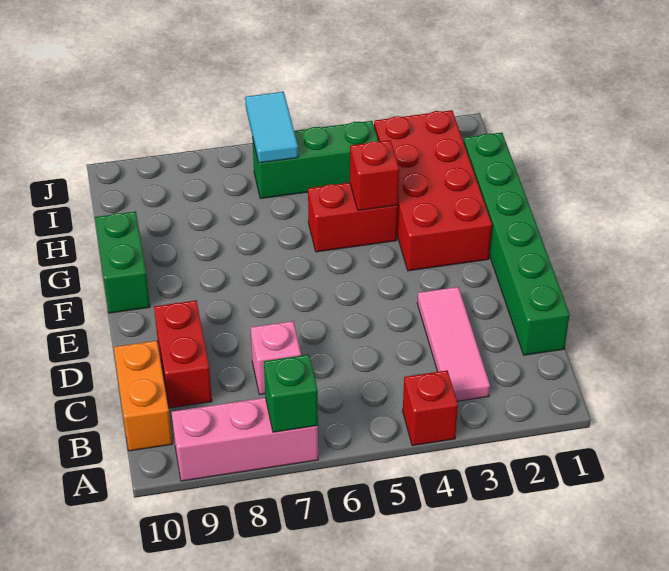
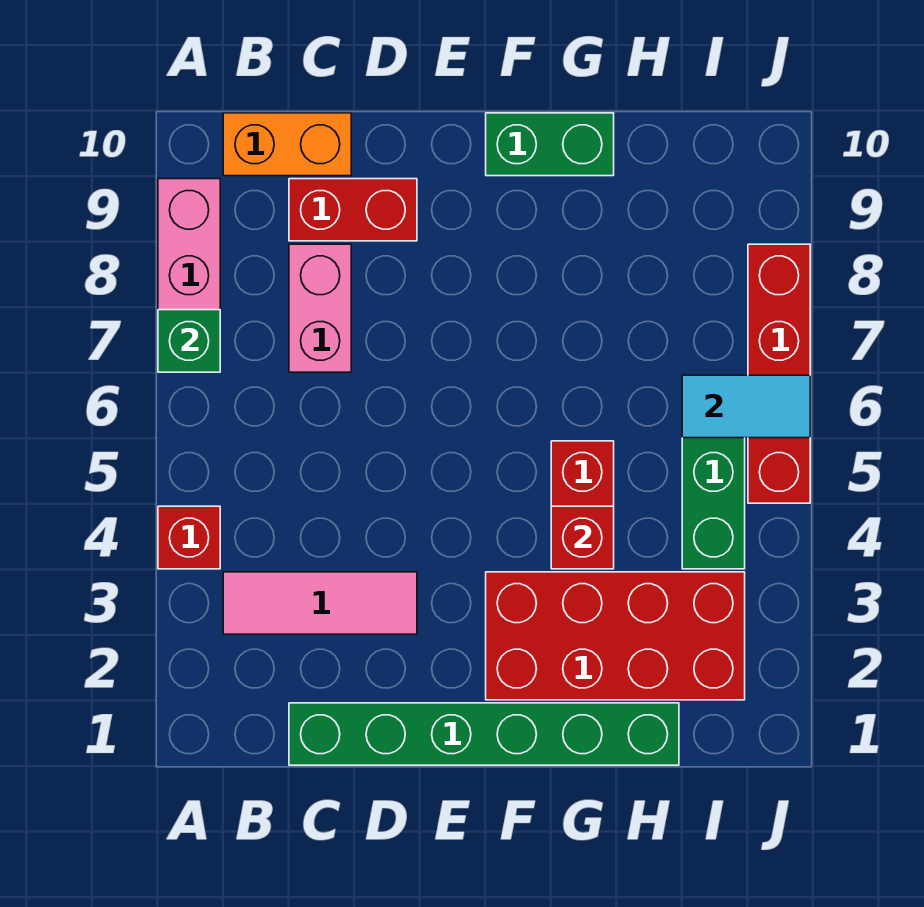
pink 1x1 brick [251,321,301,395] -> pink 1x2 brick [289,244,351,372]
none -> red 1x4 brick [748,244,810,503]

